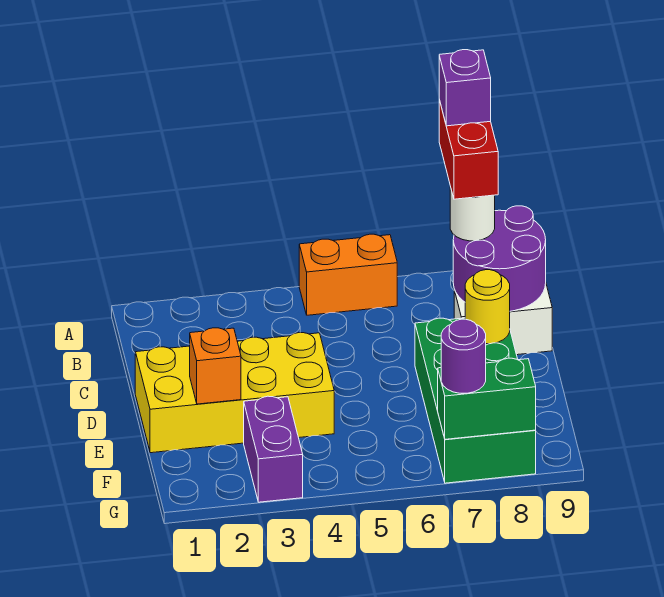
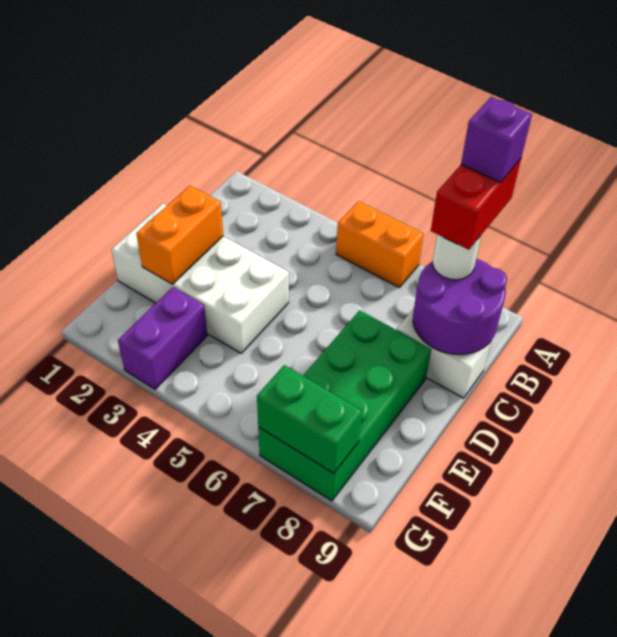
yellow 2x4 brick [135,333,334,453] -> white 2x4 brick [111,204,289,353]
yellow 1x1 round brick [465,270,510,344] -> none
orange 1x1 brick [190,328,241,404] -> orange 1x2 brick [136,186,223,284]
purple 1x1 round brick [441,319,486,393] -> none

